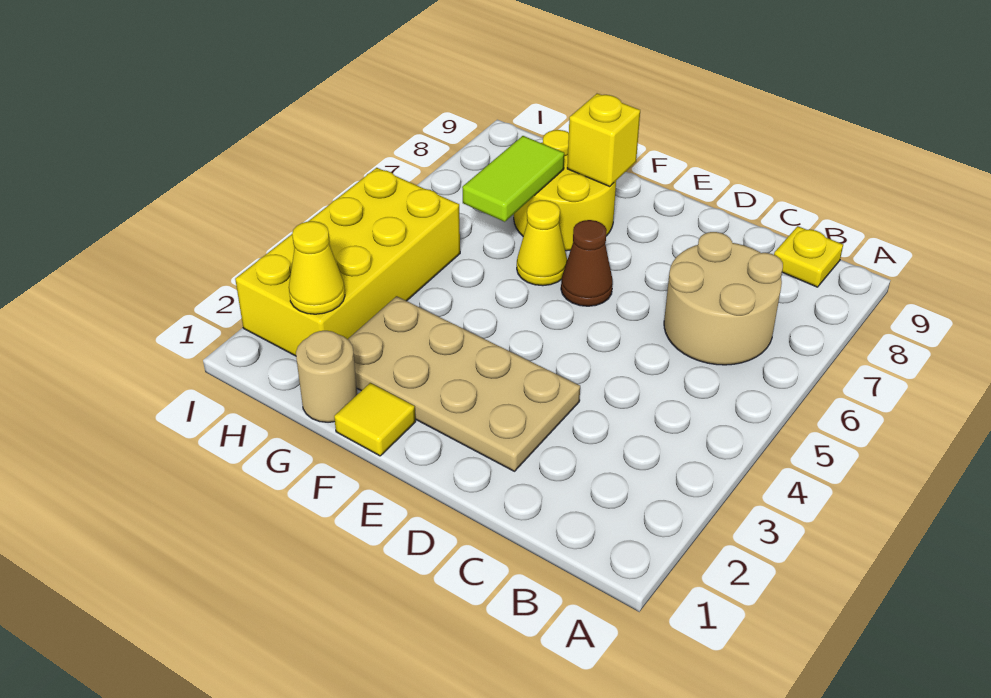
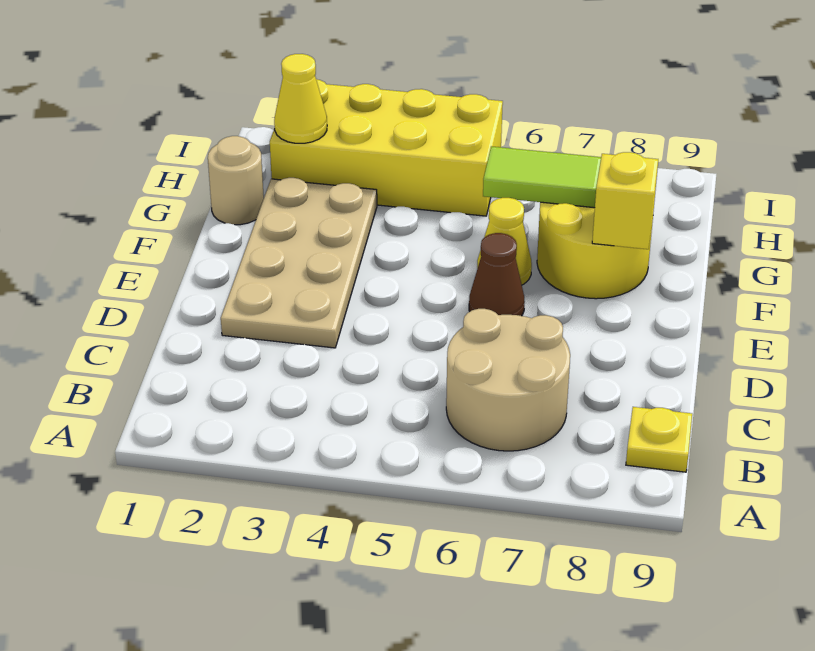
yellow 1x1 tile [334,383,416,456] -> none

